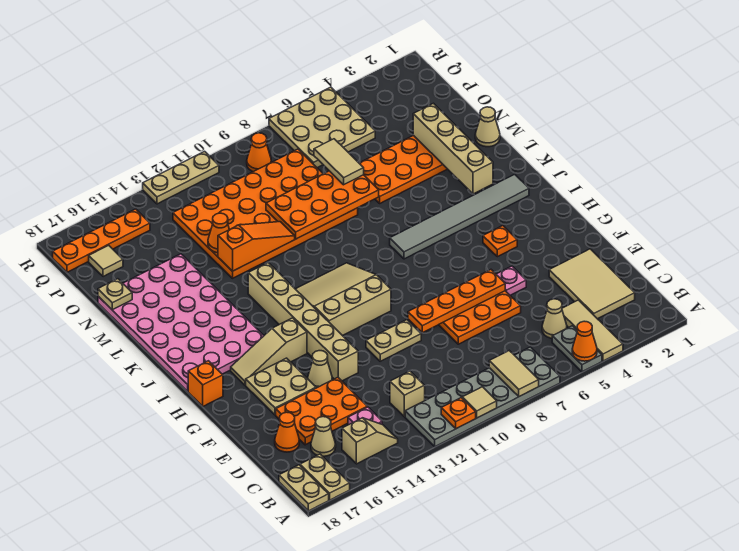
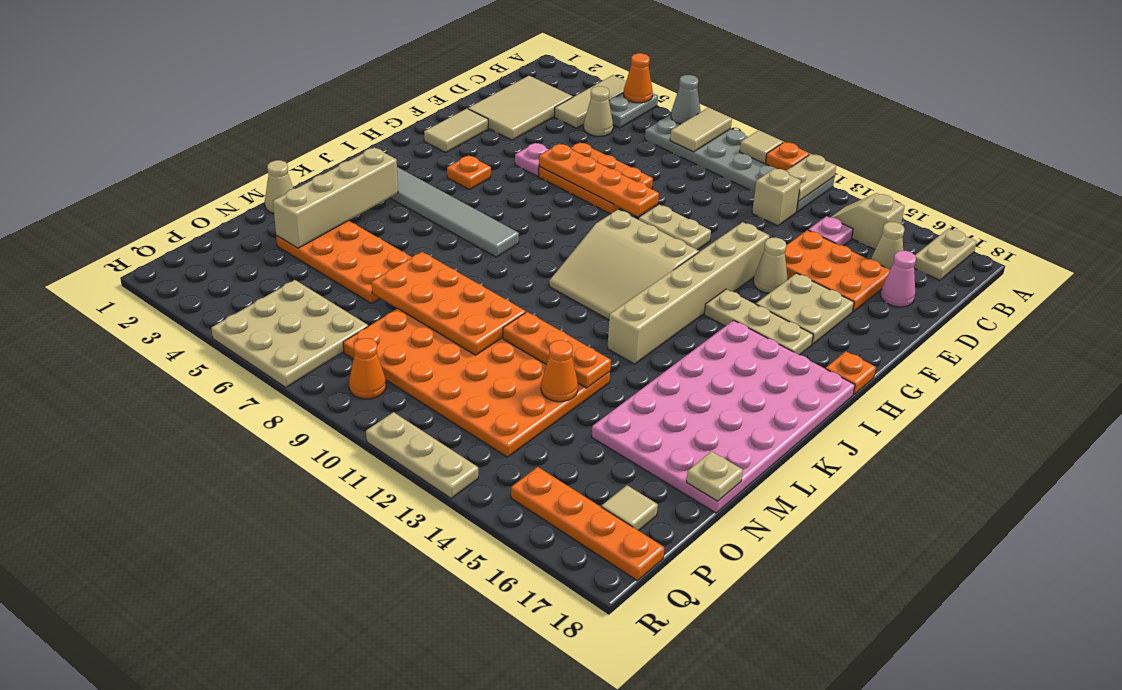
none -> grey 1x1 cone [671,75,701,124]
tan 1x2 plate [279,465,329,511] -> tan 1x2 plate moved to [786,154,836,201]
orange 1x1 cone [275,412,299,452] -> pink 1x1 cone [881,251,916,307]
tan 1x3 slope [231,318,307,385] -> tan 1x3 plate [704,289,813,355]
orange 1x1 brick [188,361,223,406] -> orange 1x1 plate [826,351,876,395]
orange 1x3 slope [218,222,295,271] -> orange 1x3 plate [503,312,611,388]
tan 1x2 tile [314,139,364,185] -> tan 1x2 tile moved to [424,109,488,152]

